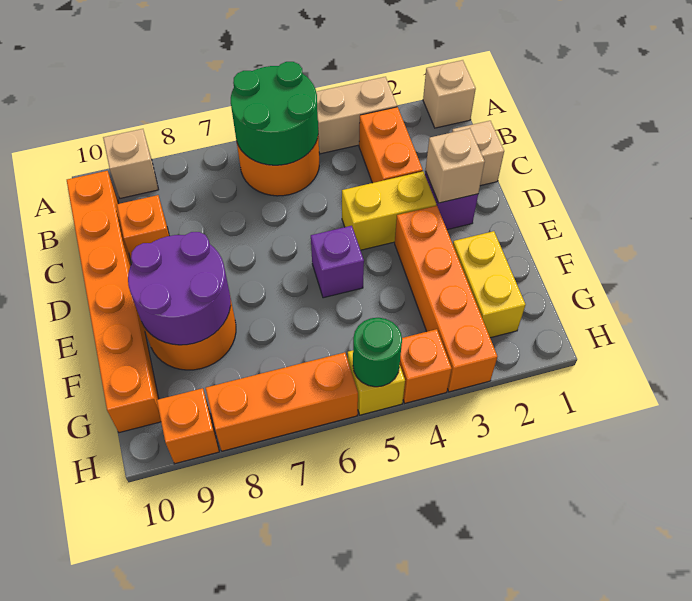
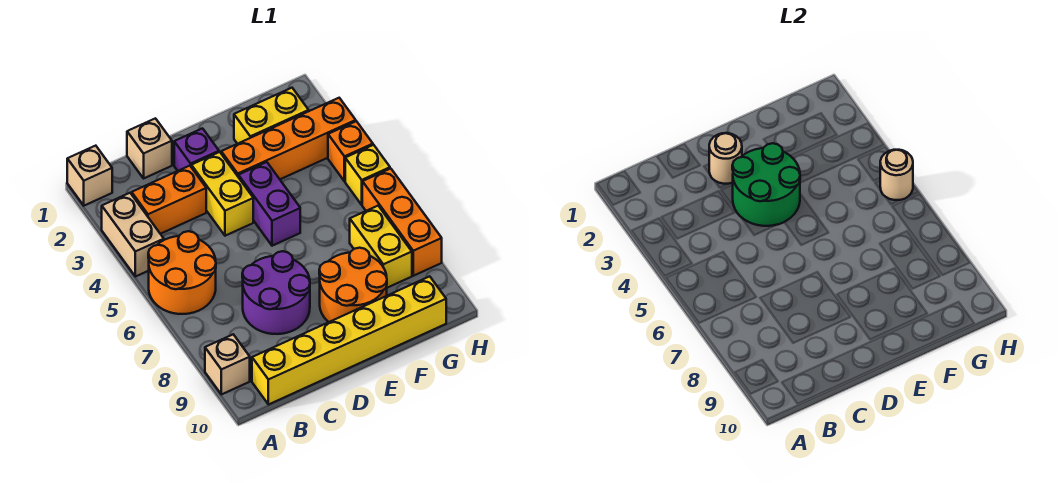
green 2x2 round brick [231,62,318,165] -> green 2x2 round brick moved to [732,143,800,226]
orange 1x6 brick [67,171,161,433] -> yellow 1x6 brick [252,276,446,405]
orange 1x1 brick [117,195,169,257] -> none
tan 1x1 brick [426,129,485,203] -> tan 1x1 round brick [709,133,742,184]
purple 1x1 brick [311,226,364,298] -> purple 1x2 brick [238,162,300,246]
purple 2x2 round brick [128,232,231,345] -> purple 2x2 round brick moved to [242,251,310,334]
none -> yellow 1x2 brick [350,206,412,288]
green 1x1 round brick [353,318,402,387] -> tan 1x1 round brick [880,150,913,200]
orange 1x1 brick [157,388,219,464] -> none

